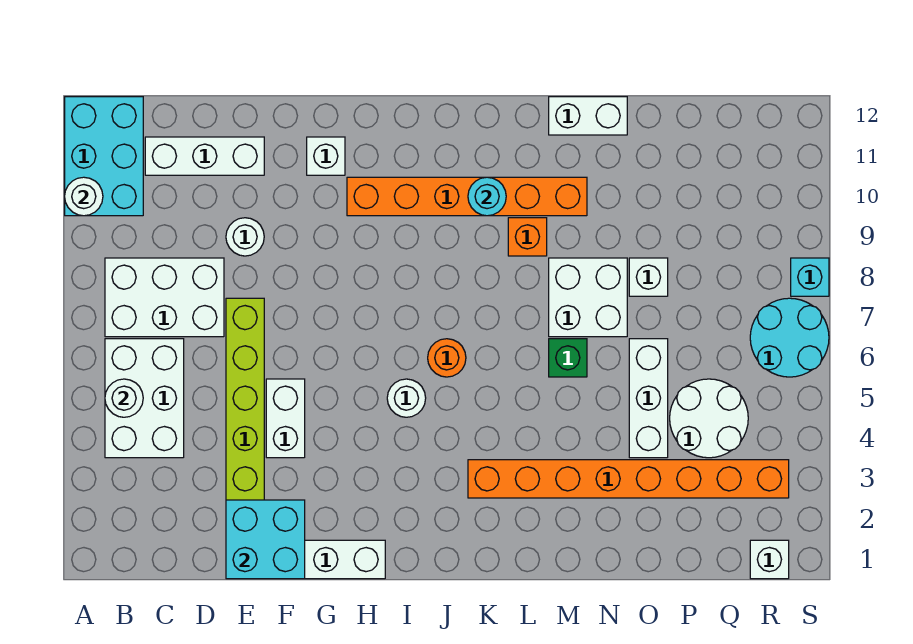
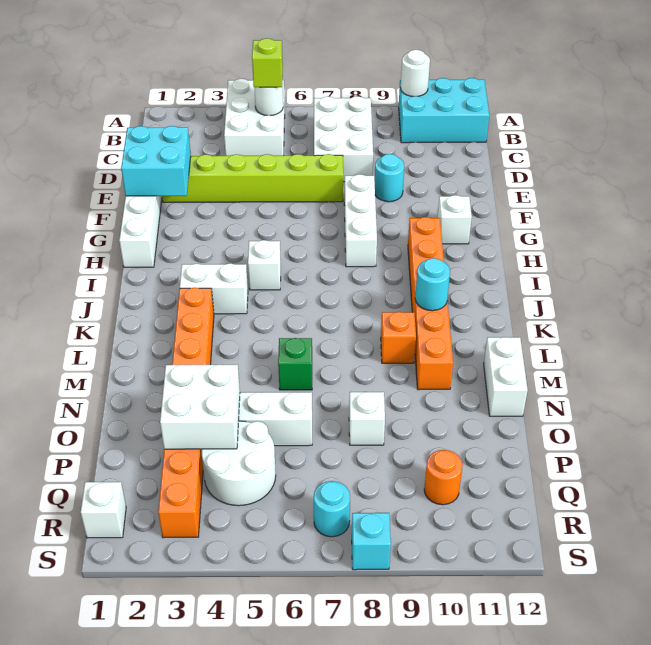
white 2x3 brick [105,339,184,458] -> white 2x3 brick turned to [224,79,285,156]
none -> lime 1x1 brick [252,38,283,87]
white 1x3 brick [145,137,264,175] -> white 1x3 brick moved to [344,174,377,267]
white 1x1 round brick [226,218,264,256] -> cyan 1x1 round brick [375,154,404,202]
white 1x2 brick [266,379,305,458] -> white 1x2 brick moved to [180,264,248,314]
white 1x1 round brick [387,379,426,417] -> white 1x1 brick [248,240,281,290]
orange 1x1 round brick [428,339,466,377] -> orange 1x1 round brick moved to [424,450,463,505]
white 2x2 brick [549,258,627,337] -> white 2x2 brick moved to [160,365,240,449]
cyan 2x2 round brick [750,298,829,377] -> cyan 1x1 round brick [314,481,350,537]

